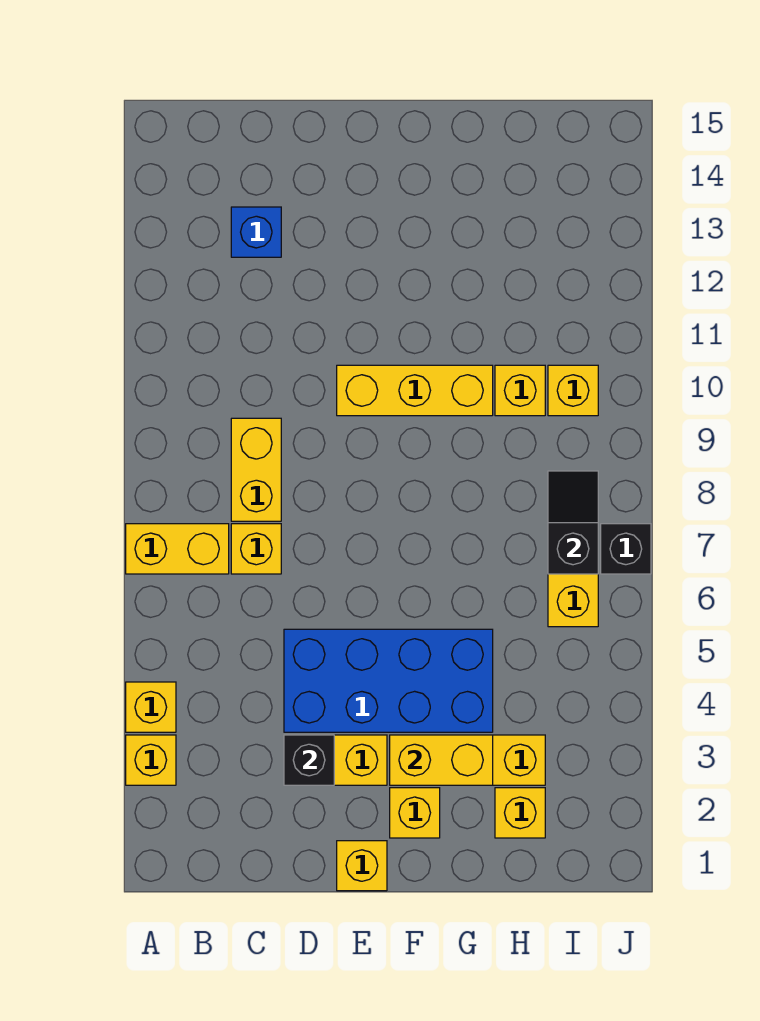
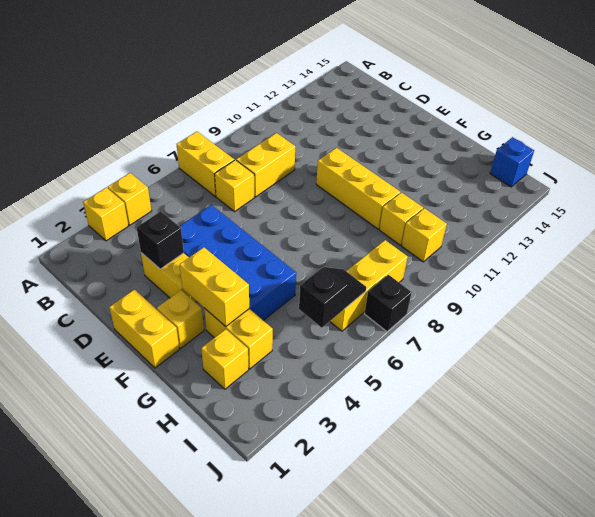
blue 1x1 brick [231,207,281,257] -> blue 1x1 brick moved to [490,137,534,187]
yellow 1x1 brick [337,841,387,891] -> yellow 1x2 brick [109,289,179,368]
black 1x2 slope [548,471,598,574] -> black 1x2 slope moved to [299,267,366,328]

